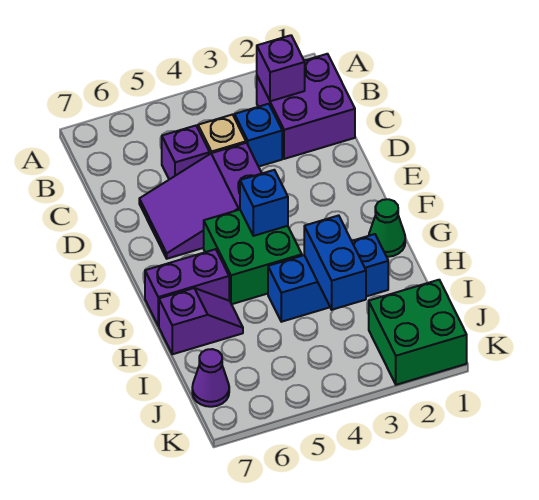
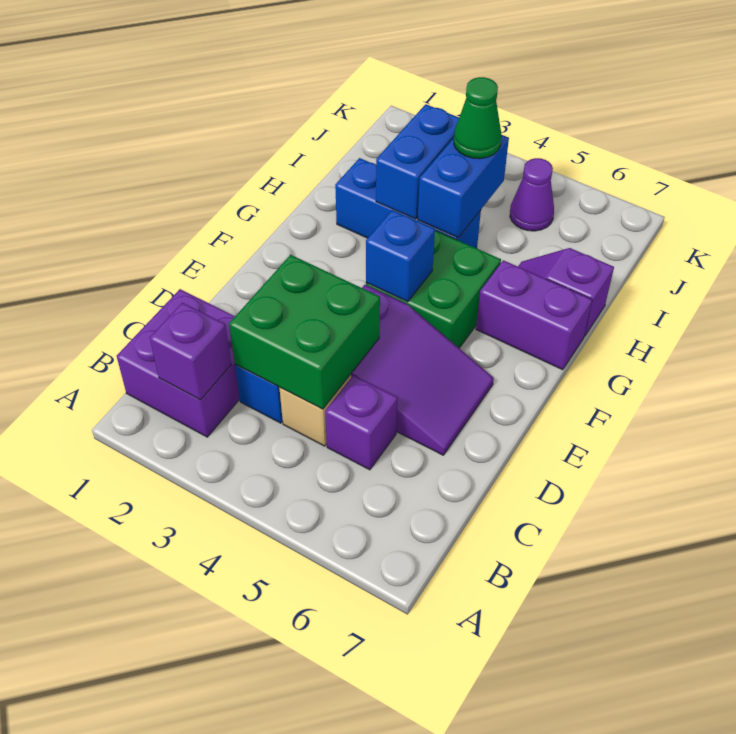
green 1x1 cone [369,199,405,257] -> green 1x1 cone moved to [454,77,501,159]
none -> blue 1x2 brick [418,135,509,238]
green 2x2 brick [369,280,467,385] -> green 2x2 brick moved to [229,255,380,409]
purple 1x1 cone [192,349,229,407] -> purple 1x1 cone moved to [510,158,554,231]

